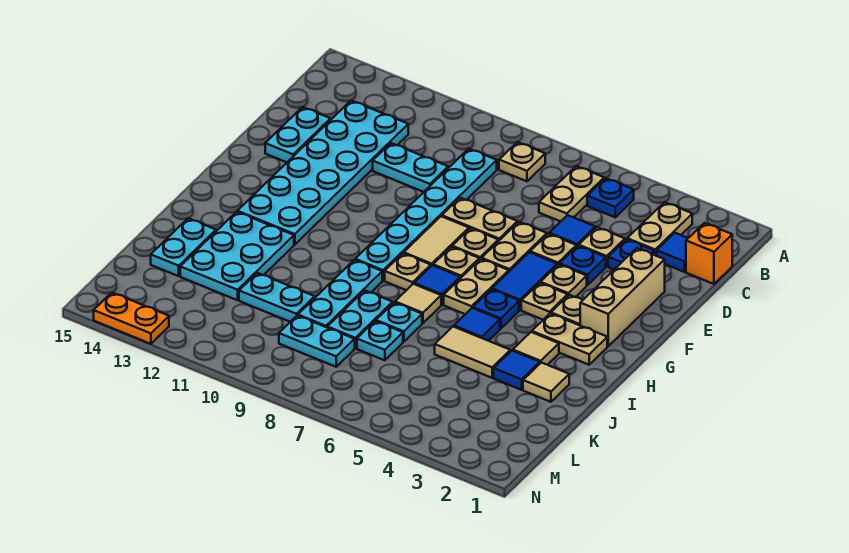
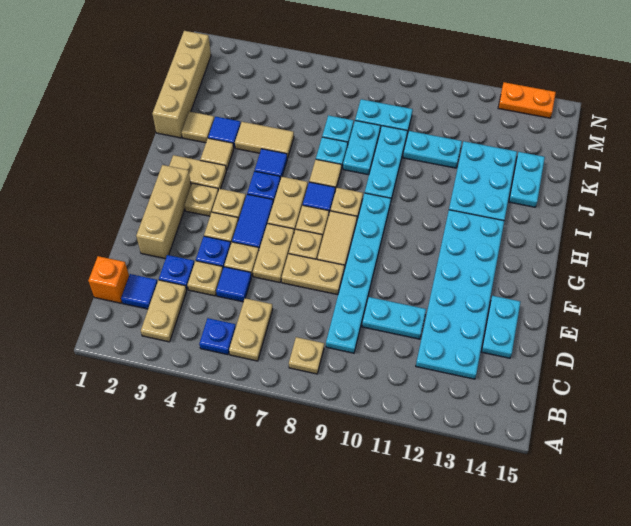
none -> tan 1x4 brick [152,31,211,138]

